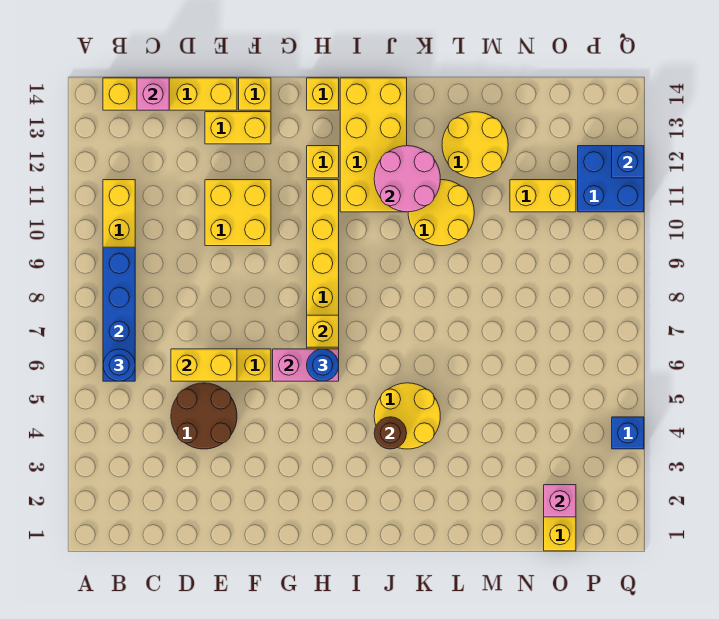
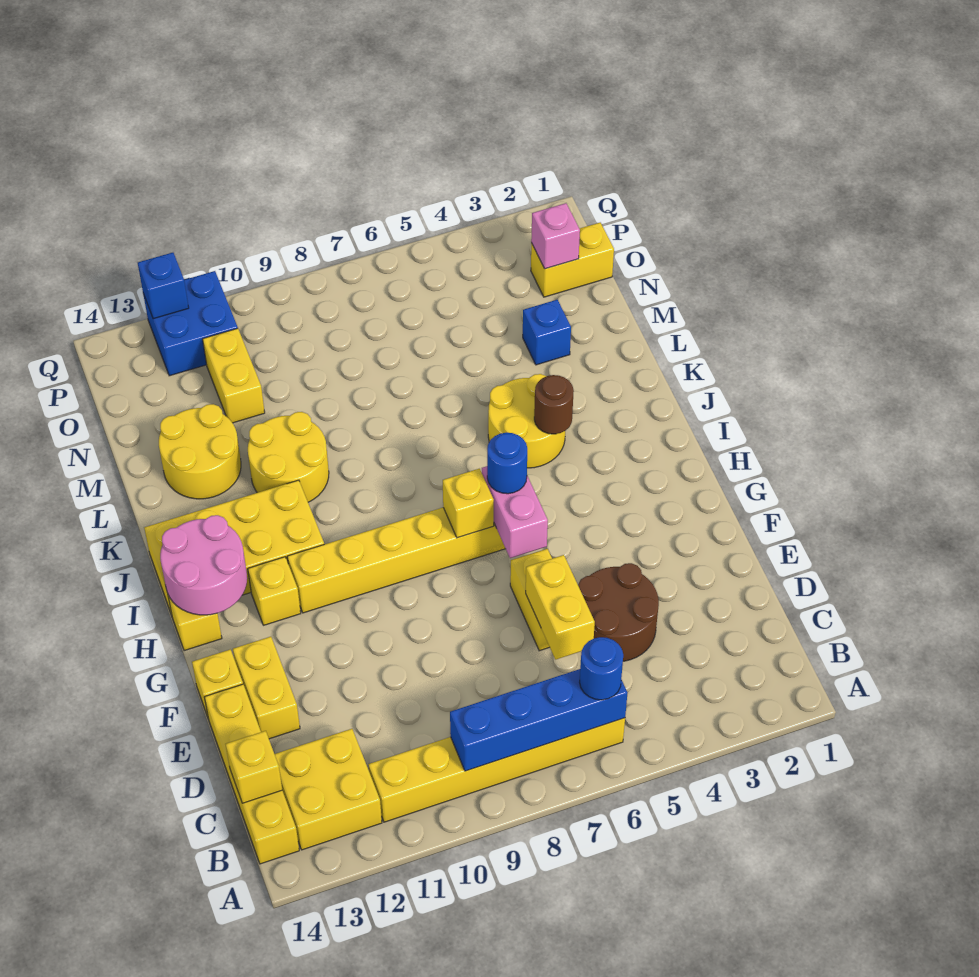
pink 1x1 brick [137,78,169,110] -> yellow 1x1 brick [226,731,282,803]
yellow 2x2 brick [205,180,271,246] -> yellow 2x2 brick moved to [275,729,382,850]
pink 2x2 round brick [374,146,440,212] -> pink 2x2 round brick moved to [160,515,247,615]
blue 1x1 brick [612,417,644,449] -> blue 1x1 brick moved to [523,299,571,365]

